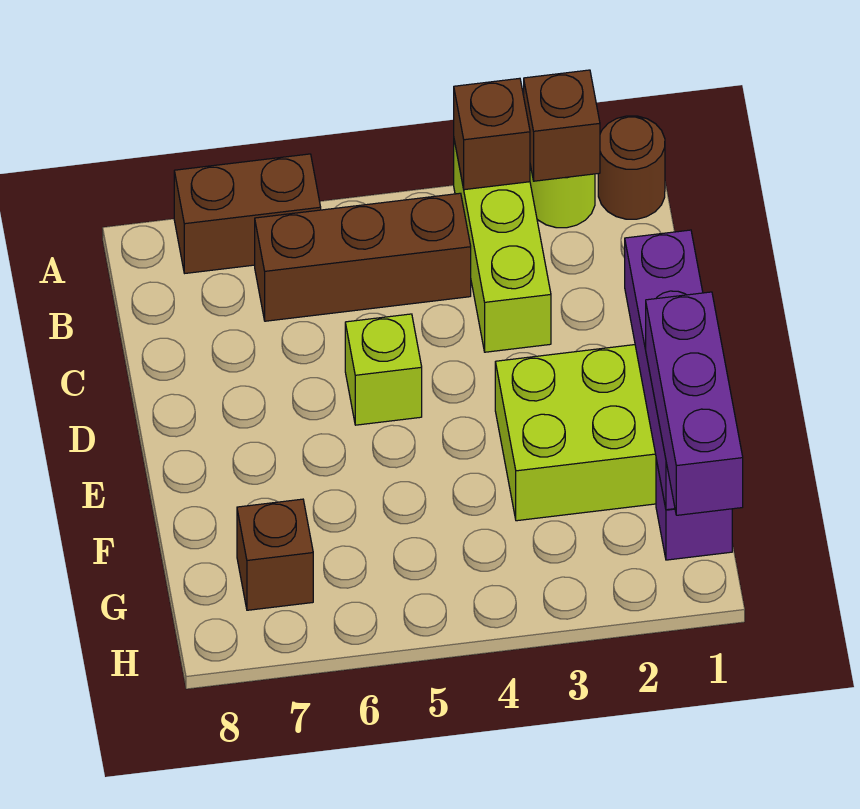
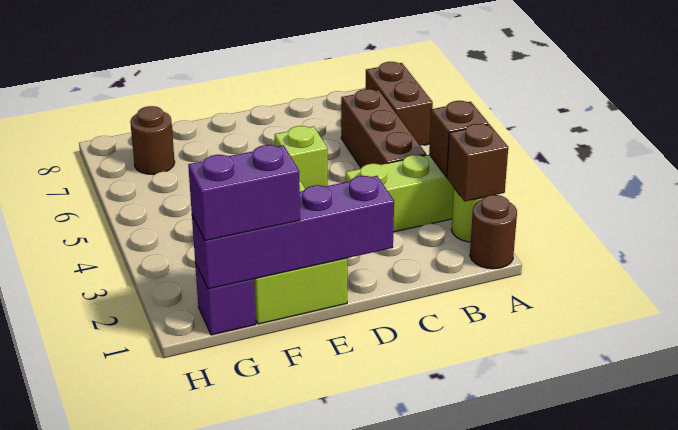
purple 1x3 brick [646,292,743,515] -> purple 1x2 brick [188,145,300,241]
brown 1x1 brick [237,499,313,610] -> brown 1x1 round brick [130,106,175,175]

